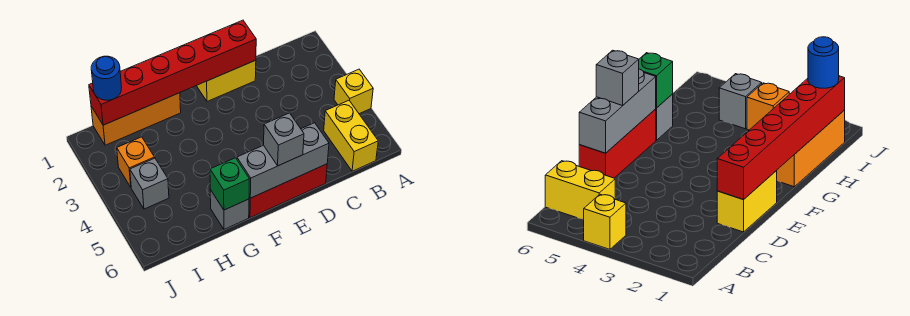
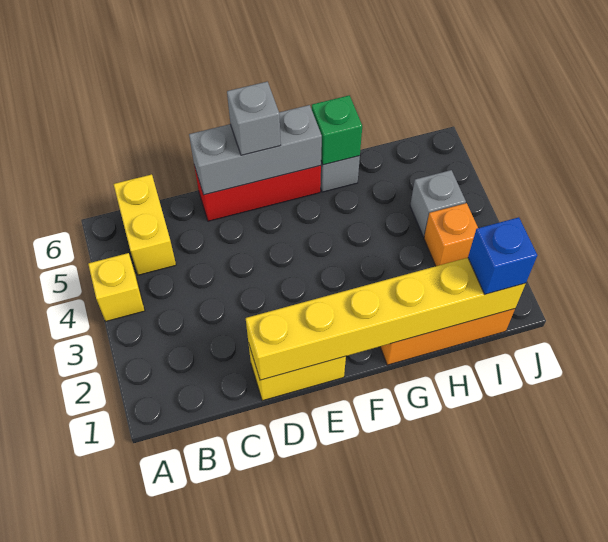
red 1x6 brick [89,20,256,125] -> yellow 1x6 brick [246,258,526,380]
blue 1x1 round brick [91,56,122,100] -> blue 1x1 brick [468,217,537,294]

